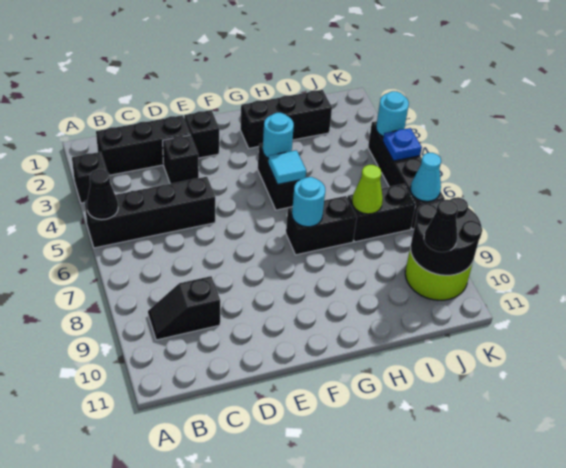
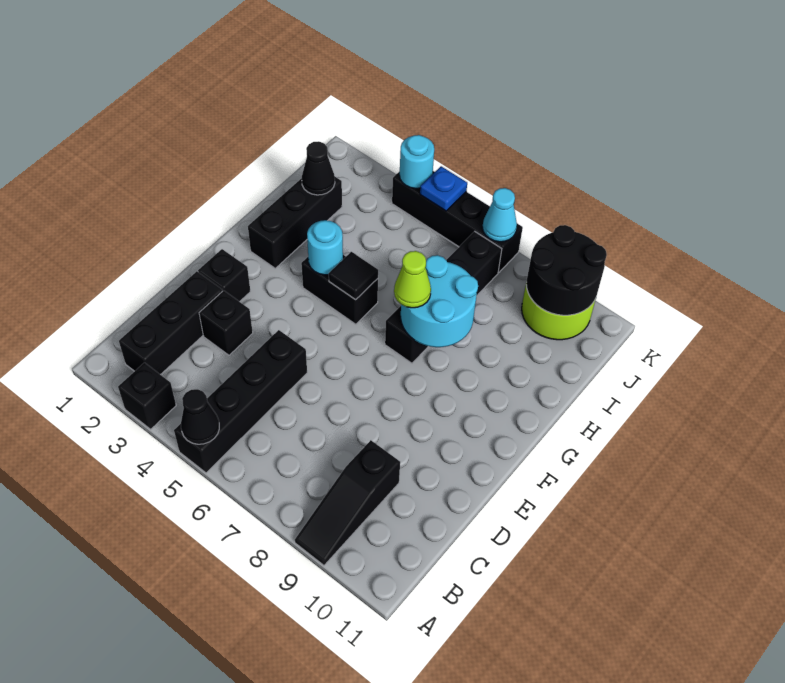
black 1x2 slope [148,276,220,340] -> black 1x3 slope [295,440,400,565]
cyan 1x1 tile [268,150,306,185] -> black 1x1 tile [329,252,378,300]
cyan 1x1 round brick [292,177,325,227] -> cyan 2x2 round brick [401,255,478,347]
lime 1x1 cone [352,165,383,214] -> lime 1x1 cone moved to [394,251,431,308]
black 1x1 cone [424,200,458,252] -> black 1x1 cone moved to [302,141,335,195]

